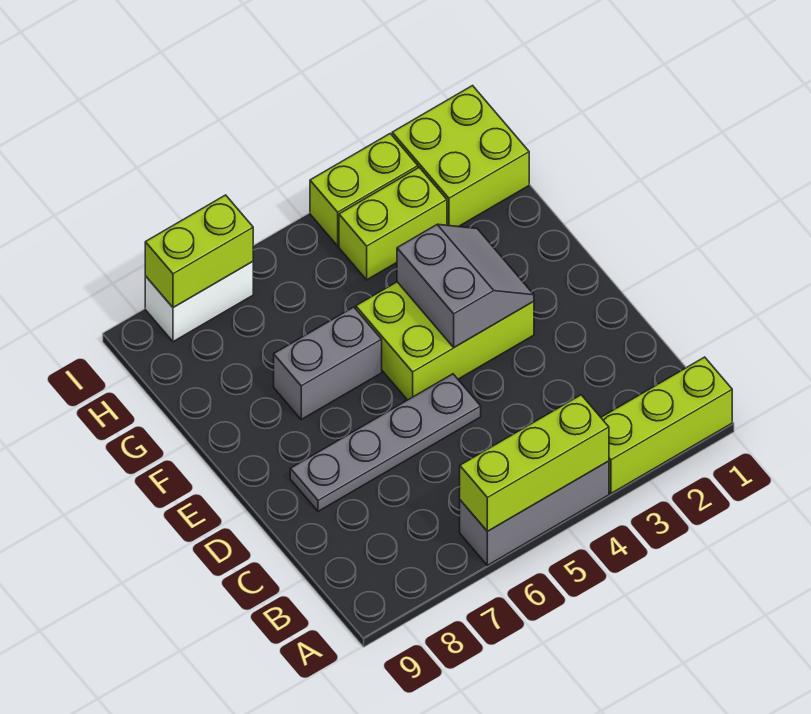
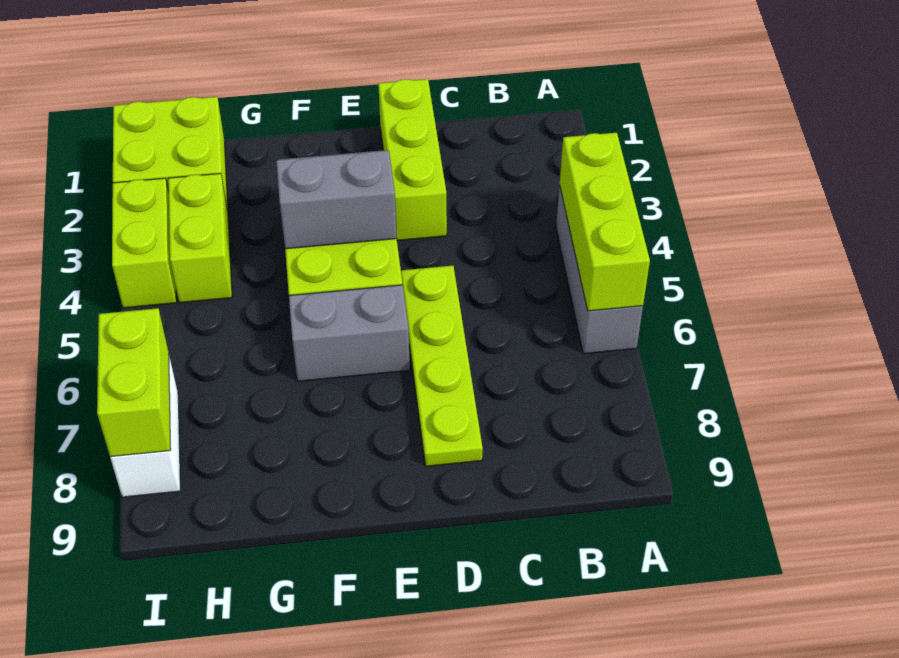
lime 1x3 brick [601,357,732,493] -> lime 1x3 brick moved to [378,79,447,240]
grey 1x4 plate [290,374,481,511] -> lime 1x4 plate [401,266,483,466]
grey 1x2 brick [274,307,382,419] -> grey 1x2 brick turned to [289,285,410,381]

